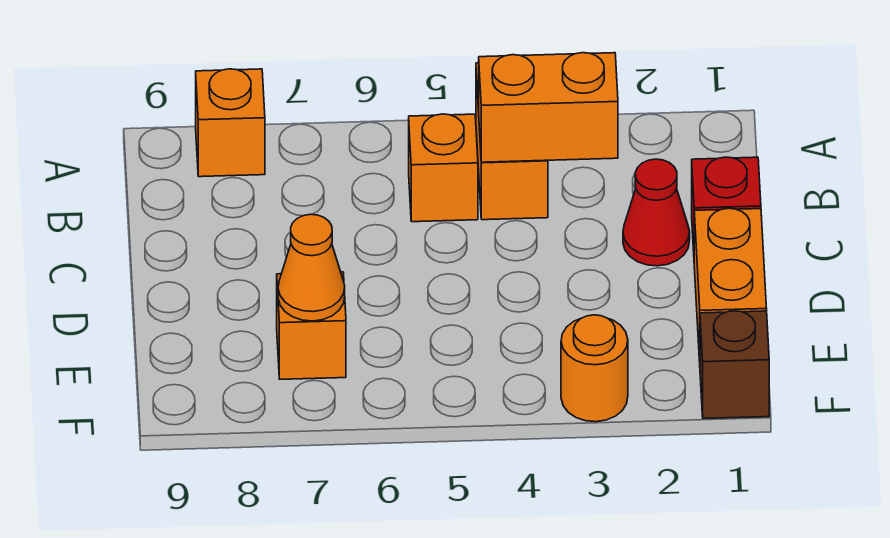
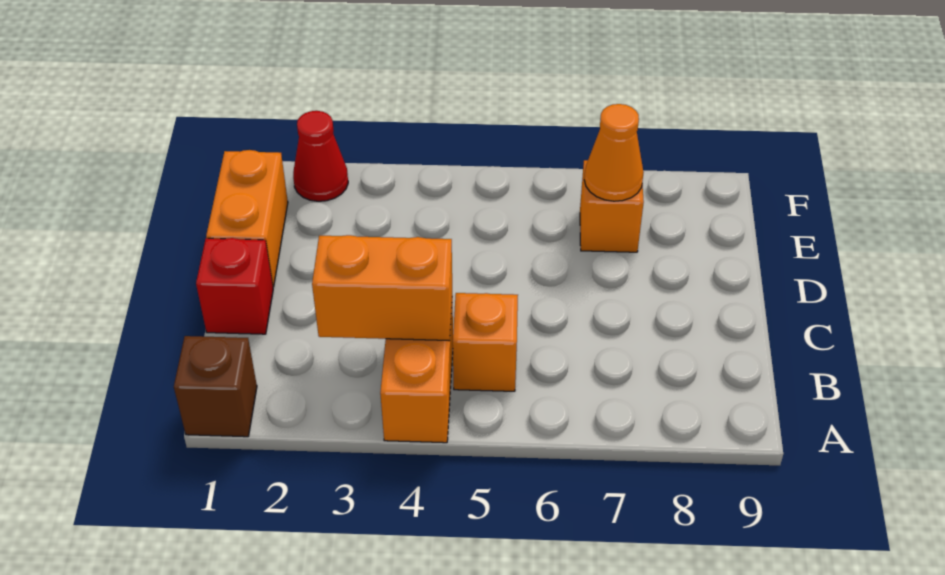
orange 1x1 brick [196,69,265,177] -> none
red 1x1 cone [623,159,690,266] -> red 1x1 cone moved to [293,111,348,201]
brown 1x1 brick [700,311,769,419] -> brown 1x1 brick moved to [174,336,257,437]
orange 1x1 round brick [561,315,628,422] -> none

